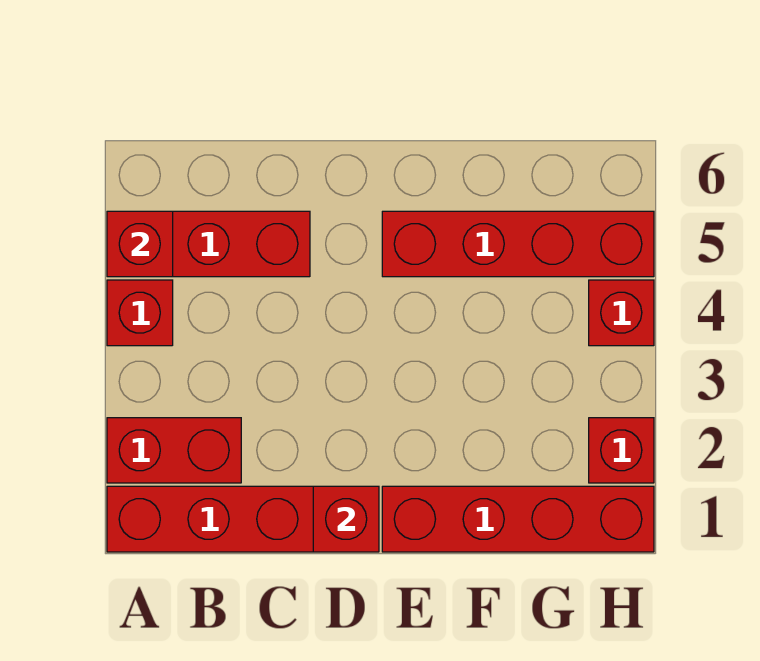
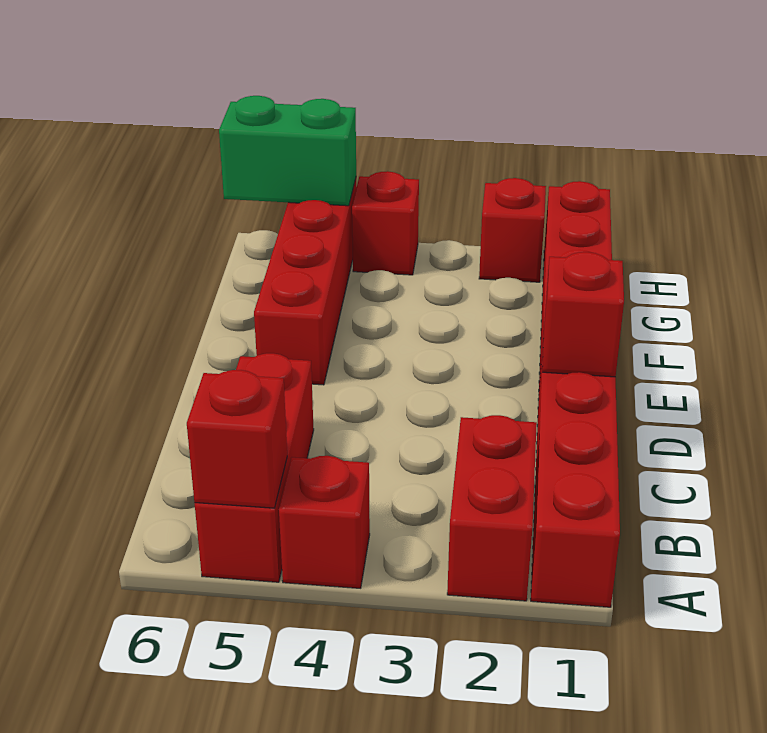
none -> green 1x2 brick [219,96,356,206]

